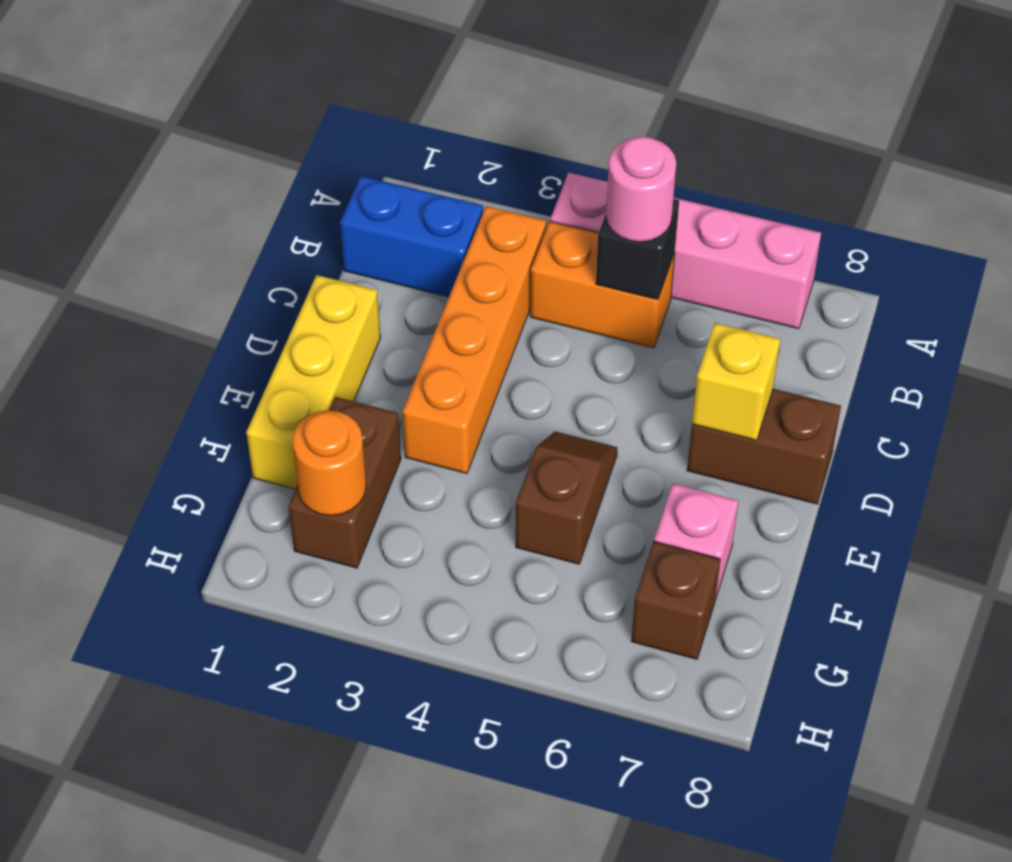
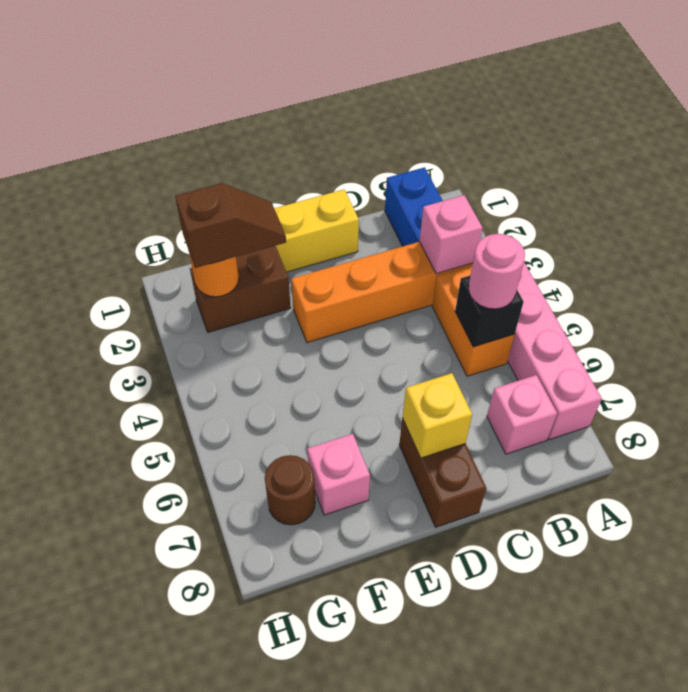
none -> pink 1x1 brick [419,195,483,274]
none -> pink 1x1 brick [487,375,557,454]
brown 1x2 slope [516,431,617,564] -> brown 1x2 slope moved to [175,183,286,268]
brown 1x1 brick [631,542,720,659] -> brown 1x1 round brick [265,455,315,525]

